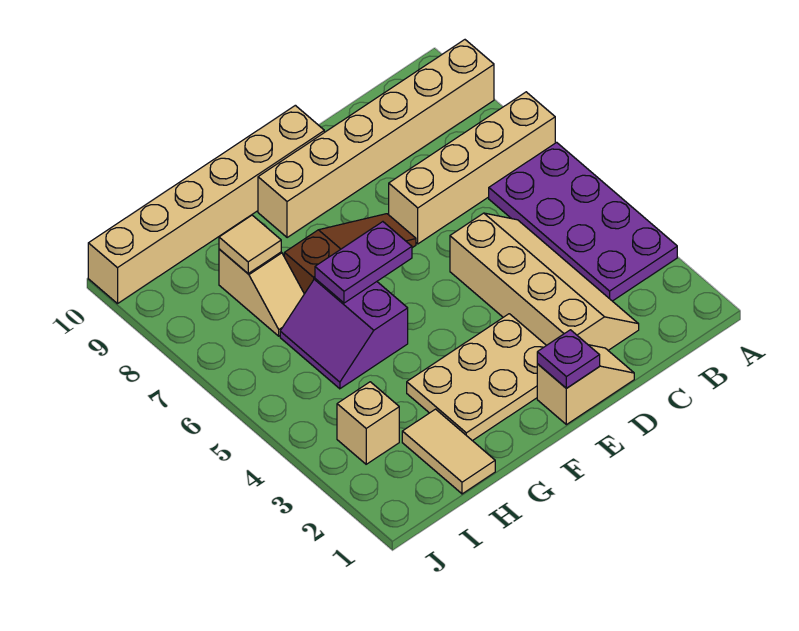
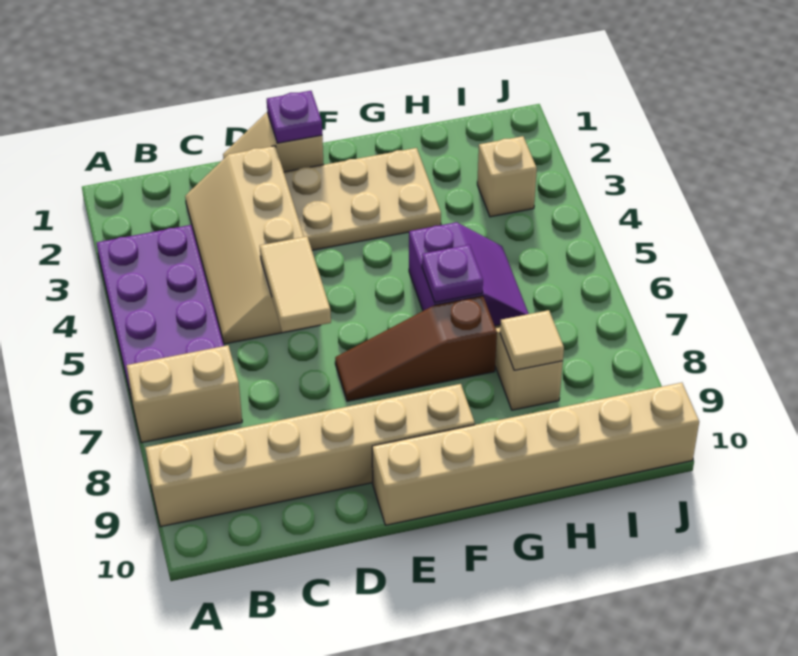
tan 1x4 brick [389,92,555,244] -> tan 1x2 brick [127,345,242,443]
purple 1x2 plate [315,222,412,303] -> purple 1x1 plate [422,245,483,303]
tan 1x2 tile [402,409,495,494] -> tan 1x2 tile moved to [260,237,331,332]

